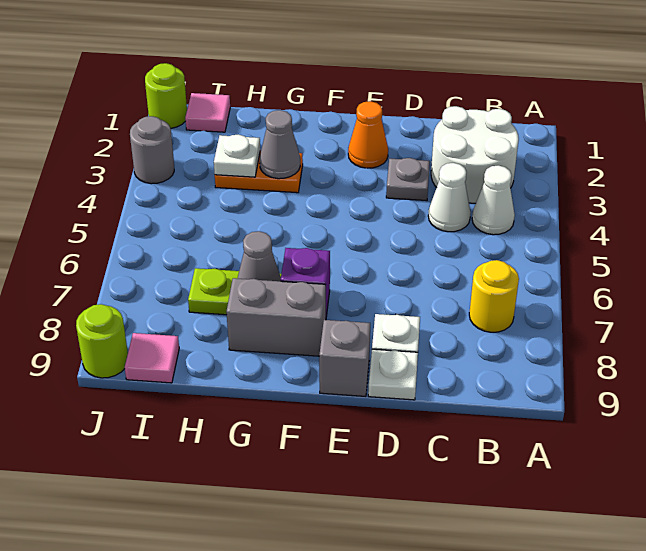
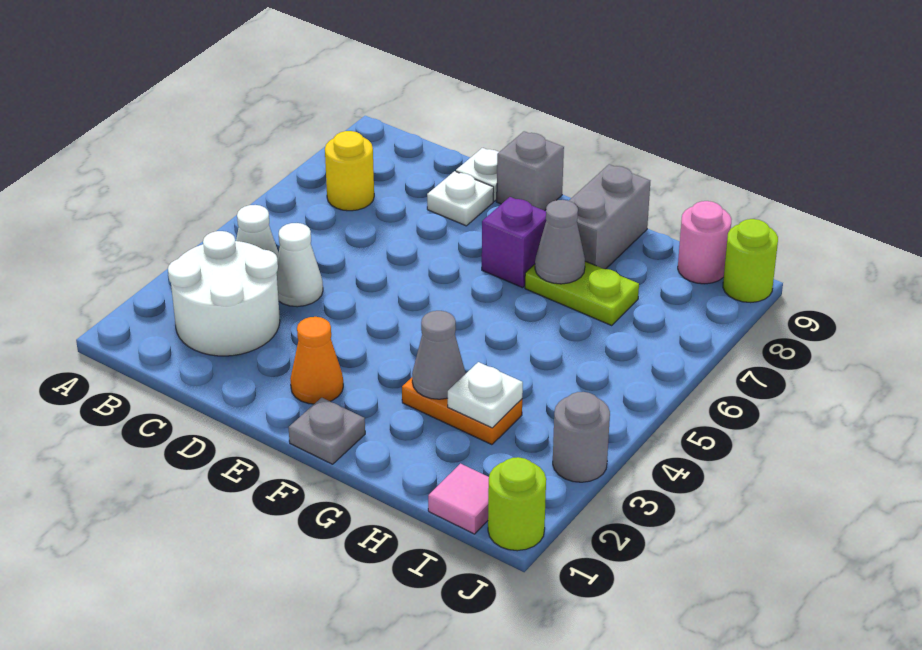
grey 1x1 plate [386,158,430,201] -> grey 1x1 plate moved to [289,398,365,464]
grey 1x2 brick [227,278,326,356] -> grey 1x2 brick turned to [569,164,650,269]
pink 1x1 tile [125,333,179,383] -> pink 1x1 round brick [678,201,732,284]

